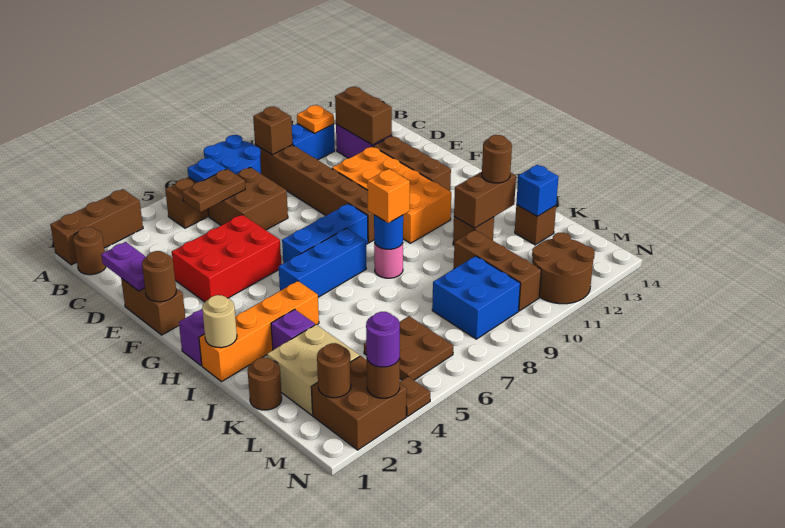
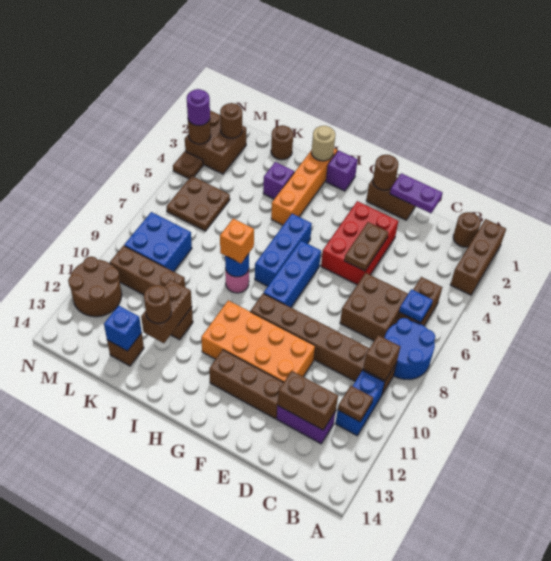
orange 1x1 plate [297,105,334,133] -> brown 1x1 plate [338,386,373,422]
brown 1x2 plate [182,169,245,212] -> brown 1x2 plate moved to [344,222,388,271]
tan 2x2 brick [267,325,360,415] -> none

